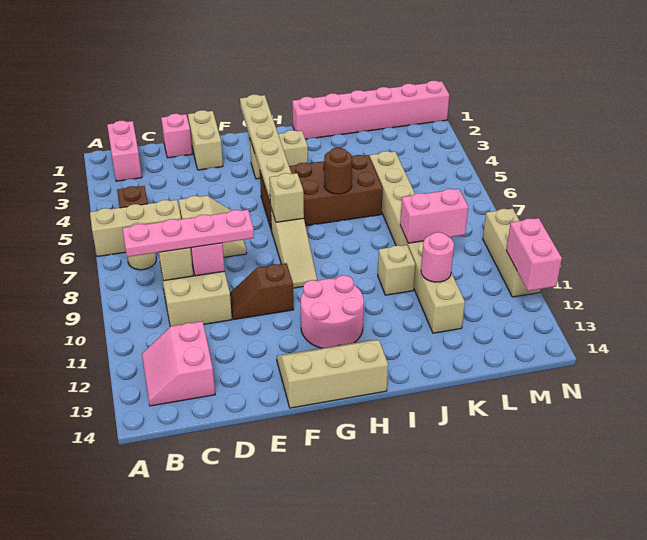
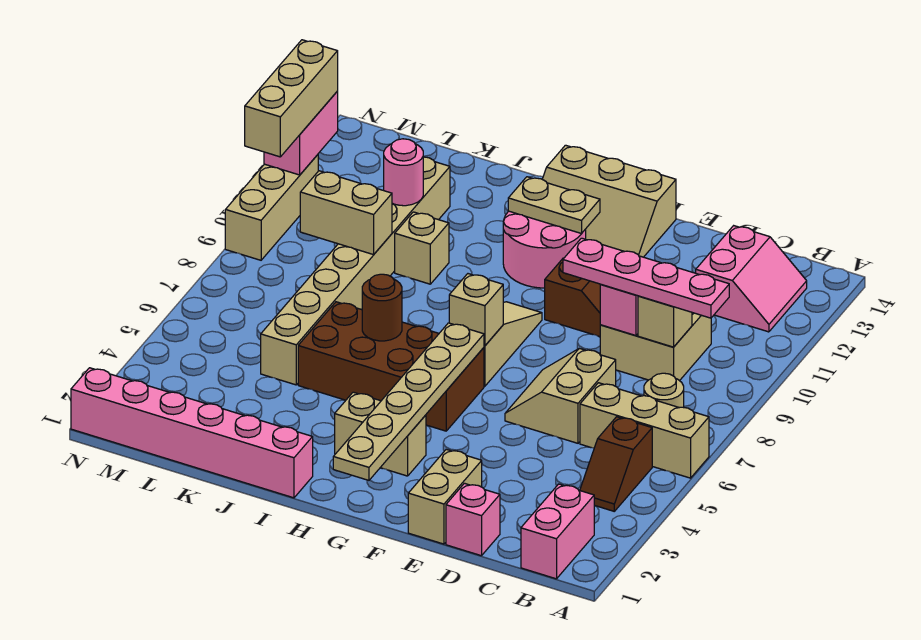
none -> tan 1x2 plate [508,177,600,234]
pink 1x2 brick [400,189,468,243] -> tan 1x2 brick [300,171,392,255]
none -> tan 1x3 brick [245,40,338,157]

